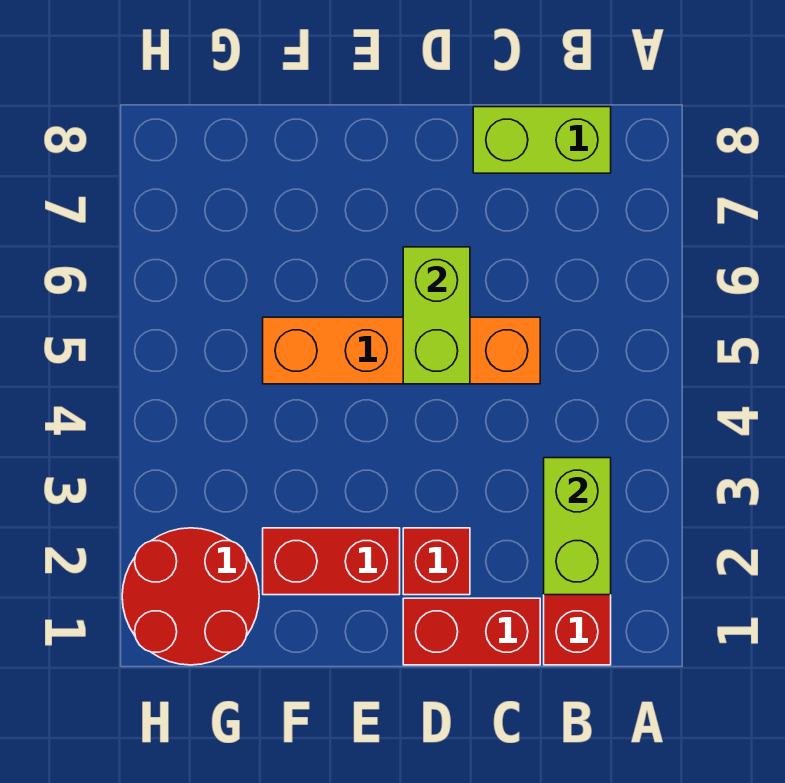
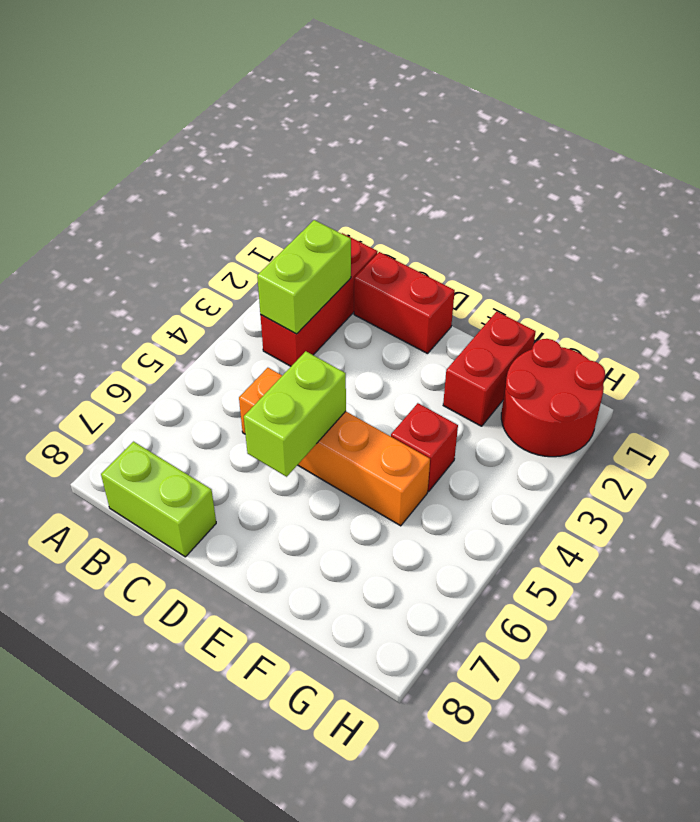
red 1x1 brick [403,528,470,595] -> red 1x1 brick moved to [391,403,458,491]
red 1x2 brick [263,528,400,595] -> red 1x2 brick turned to [443,312,536,426]

